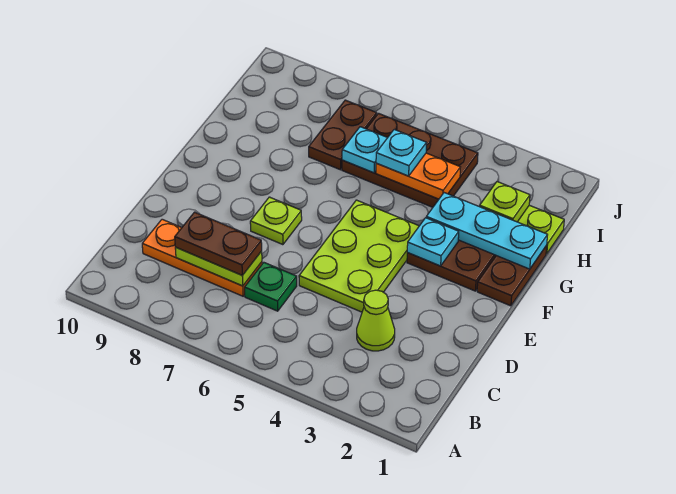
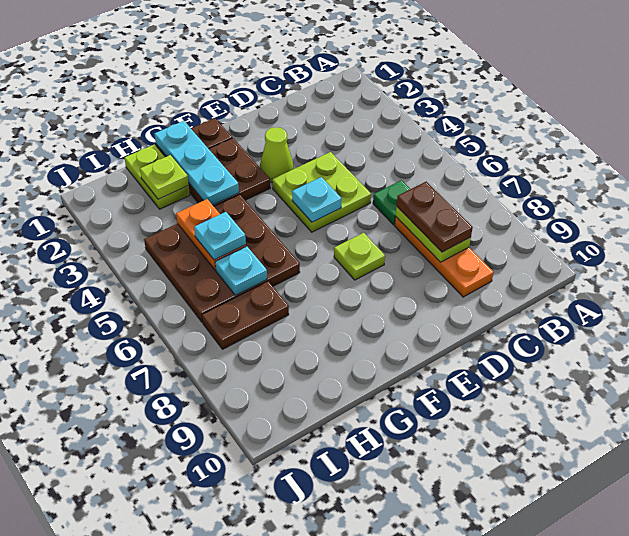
lime 1x1 cone [357,290,395,351] -> lime 1x1 cone moved to [260,127,294,182]
lime 2x3 plate [299,200,419,312] -> lime 2x2 plate [272,152,371,232]
cyan 1x1 plate [407,218,459,266] -> cyan 1x1 plate moved to [292,177,342,222]
brown 2x3 plate [342,113,478,207] -> brown 3x3 plate [144,194,300,322]

